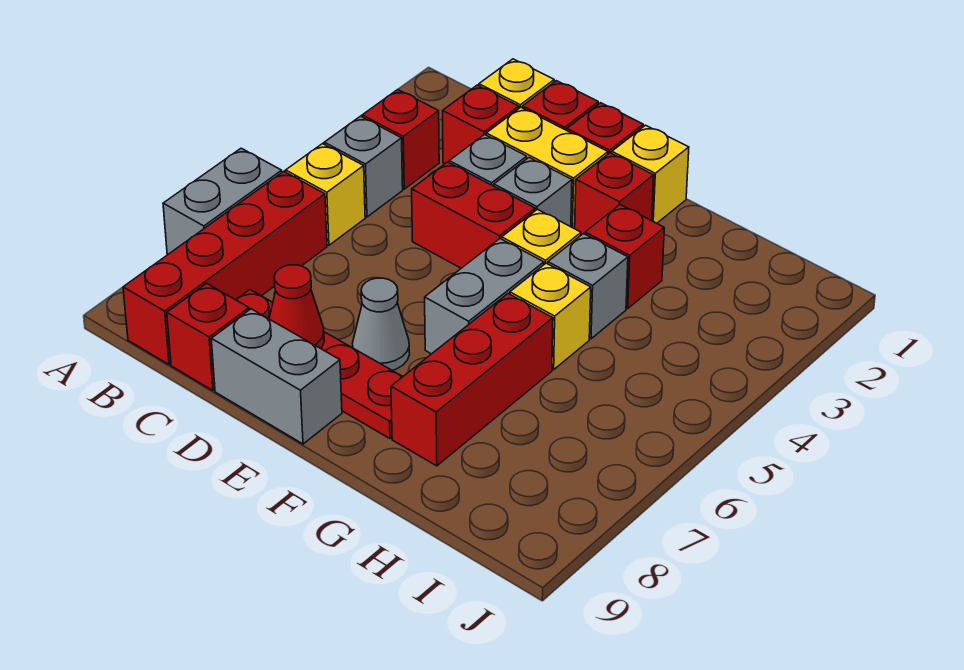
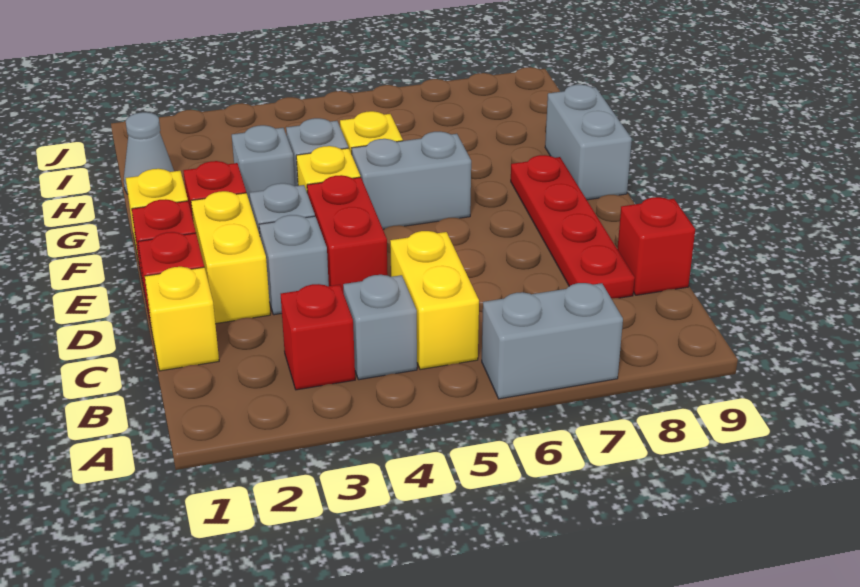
yellow 1x1 brick [286,144,365,245] -> yellow 1x2 brick [390,231,479,370]
red 1x4 brick [123,172,327,365] -> none
red 1x1 brick [443,85,519,164] -> none
red 1x1 cone [269,265,324,349] -> none
grey 1x2 brick [211,309,342,444] -> grey 1x2 brick moved to [545,85,632,200]
grey 1x1 cone [352,278,410,370] -> grey 1x1 cone moved to [124,112,174,194]
red 1x1 brick [585,205,664,309] -> grey 1x1 brick [232,125,295,202]
red 1x3 brick [391,294,553,466] -> none

